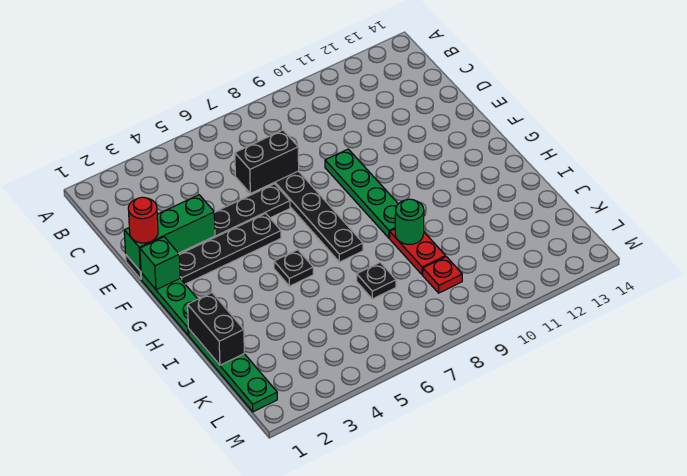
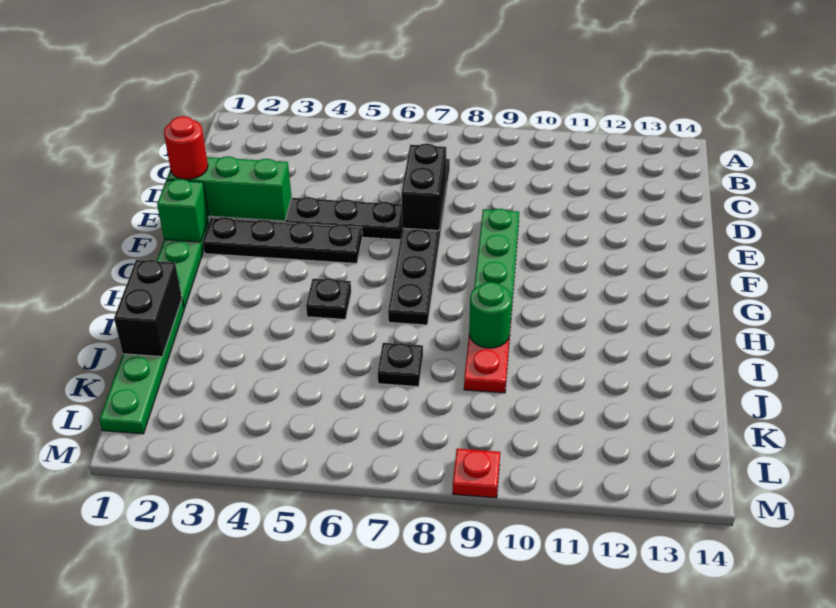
black 1x2 brick [235,130,299,194] -> black 1x2 brick turned to [401,143,446,231]
red 1x1 plate [423,257,462,293] -> red 1x1 plate moved to [453,448,500,498]

